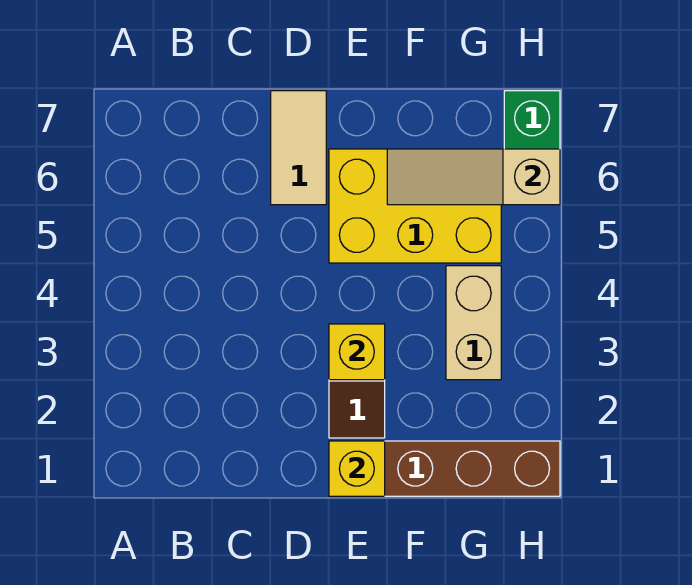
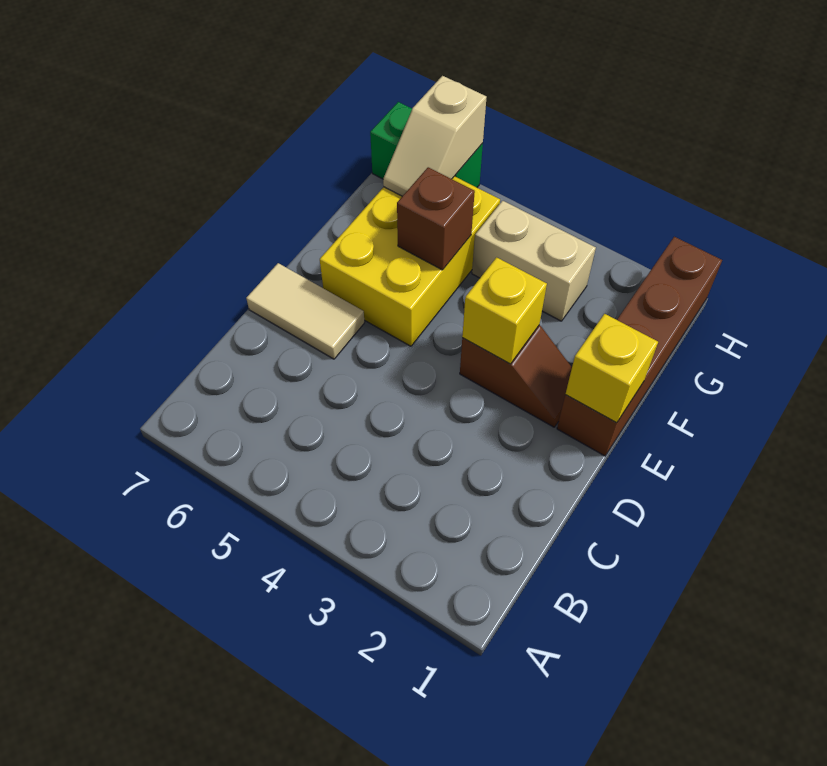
none -> brown 1x1 brick [397,167,475,270]
tan 1x3 slope [387,149,560,205] -> tan 1x2 slope [383,76,487,196]

